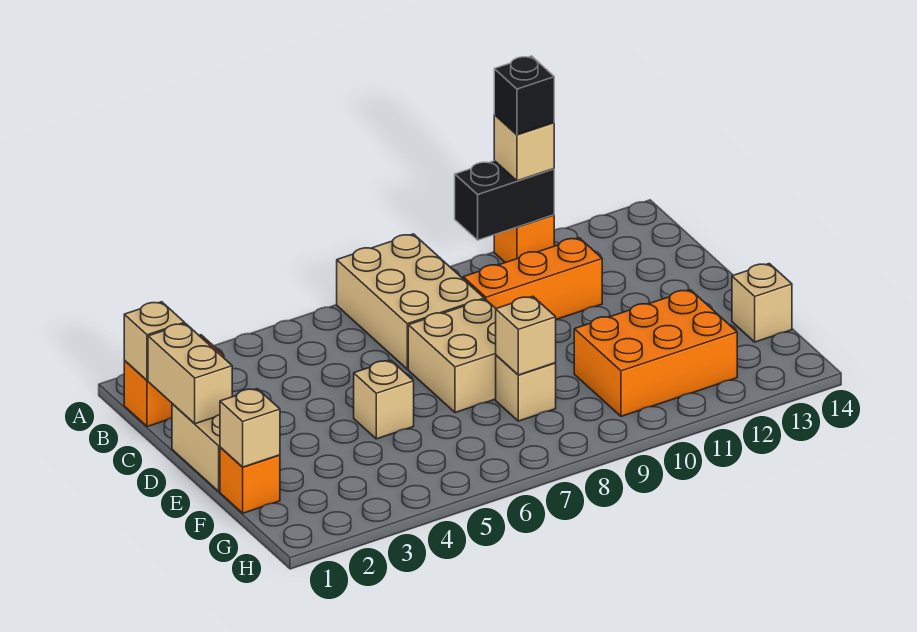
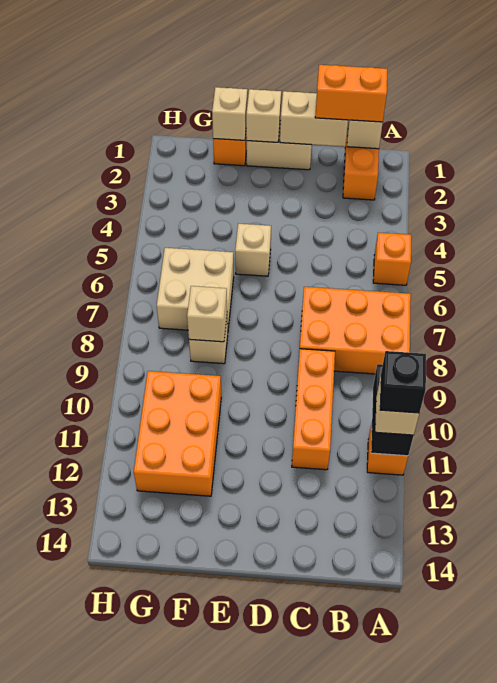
none -> orange 1x1 brick [373,233,411,285]
tan 2x3 brick [337,234,484,369] -> orange 2x3 brick [299,287,411,374]
none -> orange 1x2 brick [315,65,387,122]
tan 2x2 brick [408,299,496,413] -> tan 2x2 brick moved to [157,248,234,330]
tan 1x1 brick [732,264,792,342] -> tan 1x1 brick moved to [246,89,281,142]

